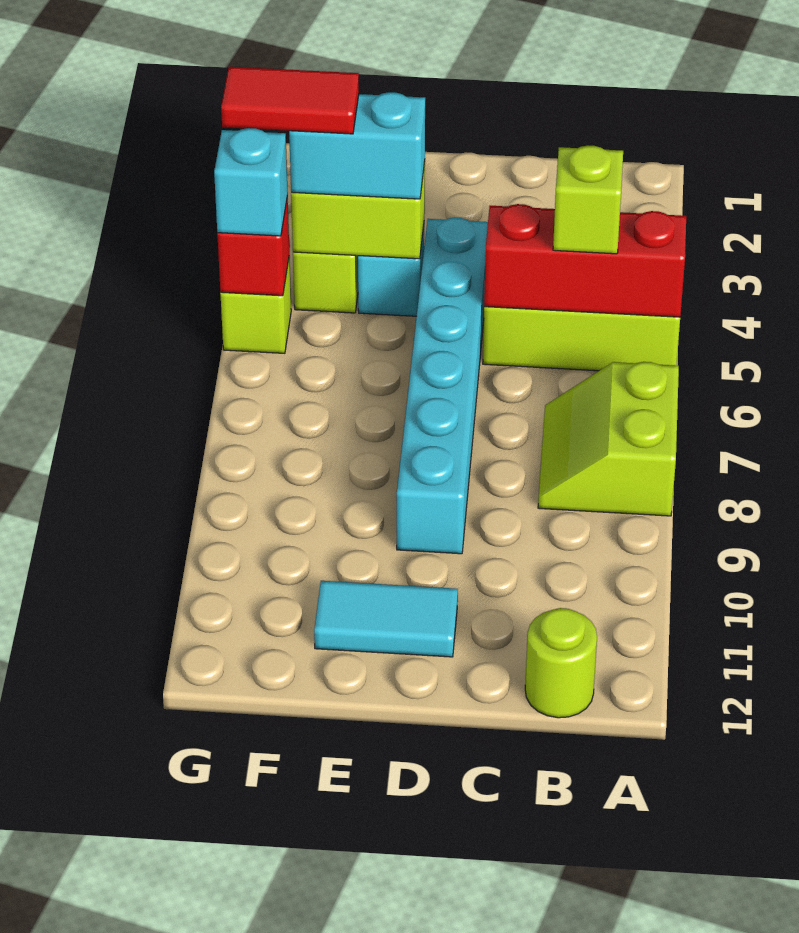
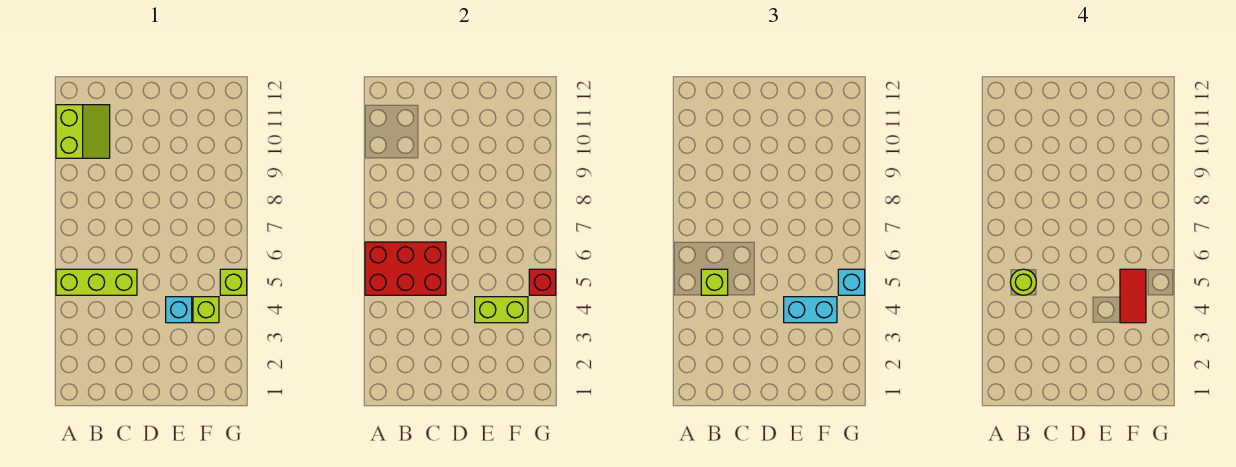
red 1x3 brick [484,204,686,317] -> red 2x3 brick [365,242,446,295]
lime 2x2 slope [538,362,679,516] -> lime 2x2 slope moved to [56,105,110,158]
lime 1x1 round brick [525,608,597,718] -> lime 1x1 round brick moved to [1010,269,1036,295]
cyan 1x6 brick [397,218,488,554] -> none
cyan 1x2 tile [314,581,458,657] -> none
red 1x2 tile [221,67,359,134] -> red 1x2 tile turned to [1120,269,1146,323]

